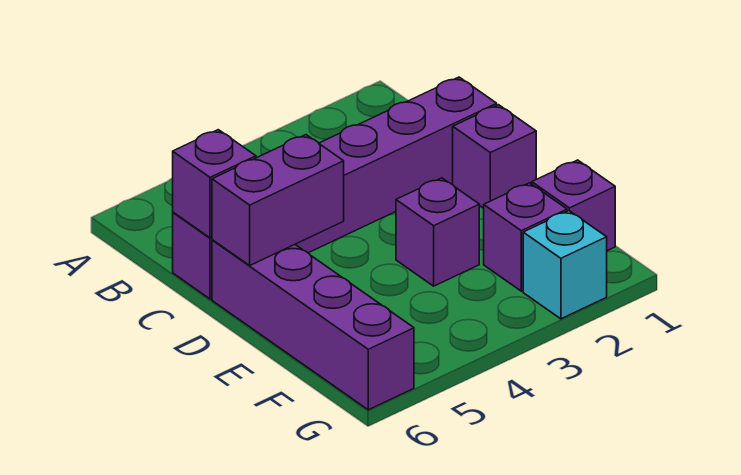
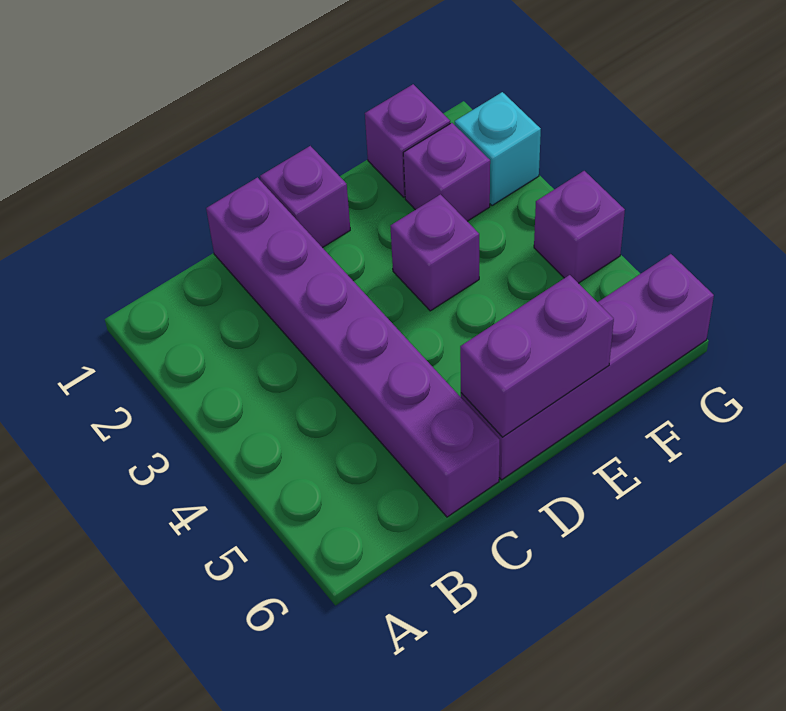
purple 1x1 brick [173,130,256,238] -> purple 1x1 brick moved to [534,171,625,283]
purple 1x2 brick [212,135,344,265] -> purple 1x2 brick turned to [460,275,614,437]

